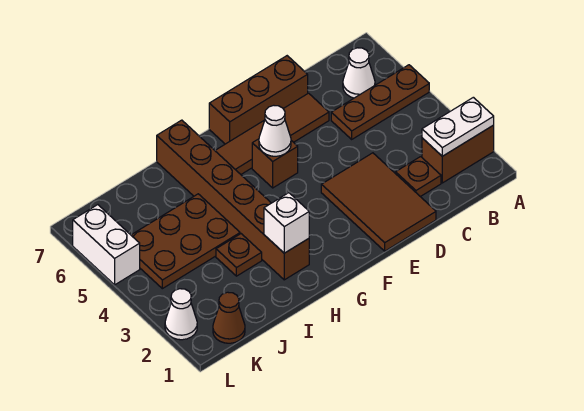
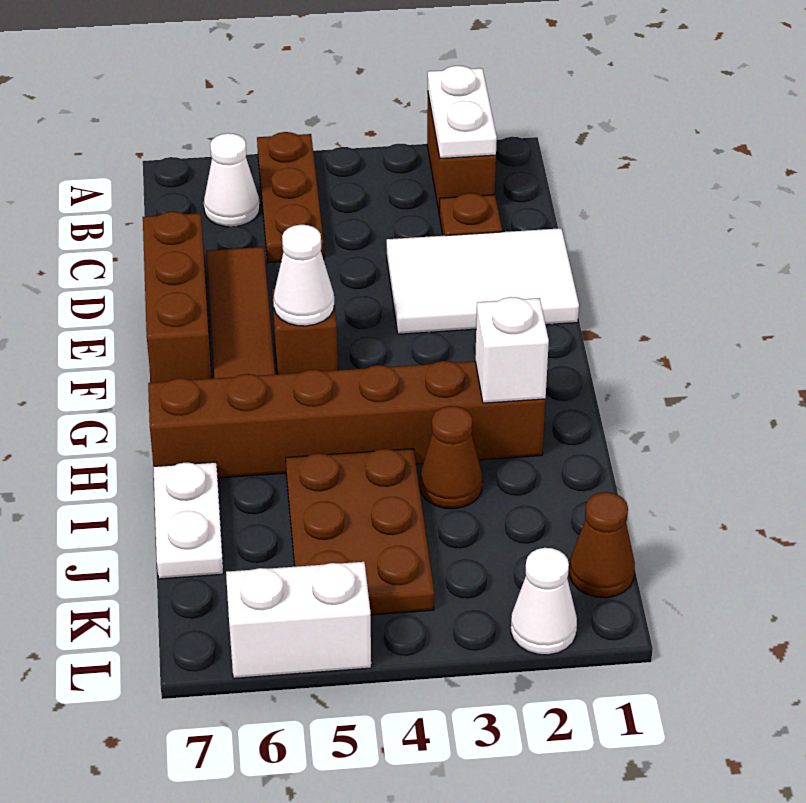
brown 2x3 tile [321,153,436,251] -> white 2x3 tile [387,228,579,334]
brown 1x1 plate [216,234,262,276] -> brown 1x1 cone [420,406,482,509]
none -> white 1x2 plate [153,462,223,579]

